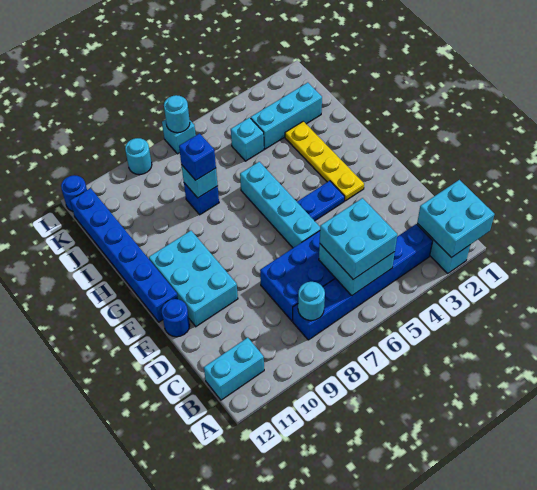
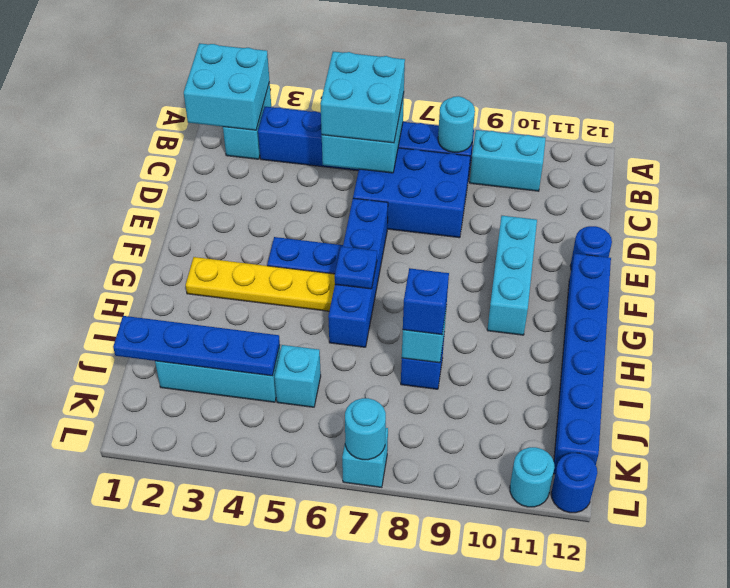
cyan 1x2 brick [204,338,264,400] -> cyan 1x2 brick moved to [470,130,546,191]
cyan 1x4 brick [240,162,320,248] -> blue 1x4 brick [328,198,388,347]
cyan 2x3 brick [149,231,238,326] -> cyan 1x3 brick [487,216,537,335]
yellow 1x4 plate [285,121,364,201] -> yellow 1x4 plate turned to [186,257,335,311]
none -> blue 1x1 plate [335,246,377,289]
none -> blue 1x4 plate [113,316,280,376]
cyan 1x1 round brick [125,138,152,175] -> cyan 1x1 round brick moved to [510,447,555,507]

